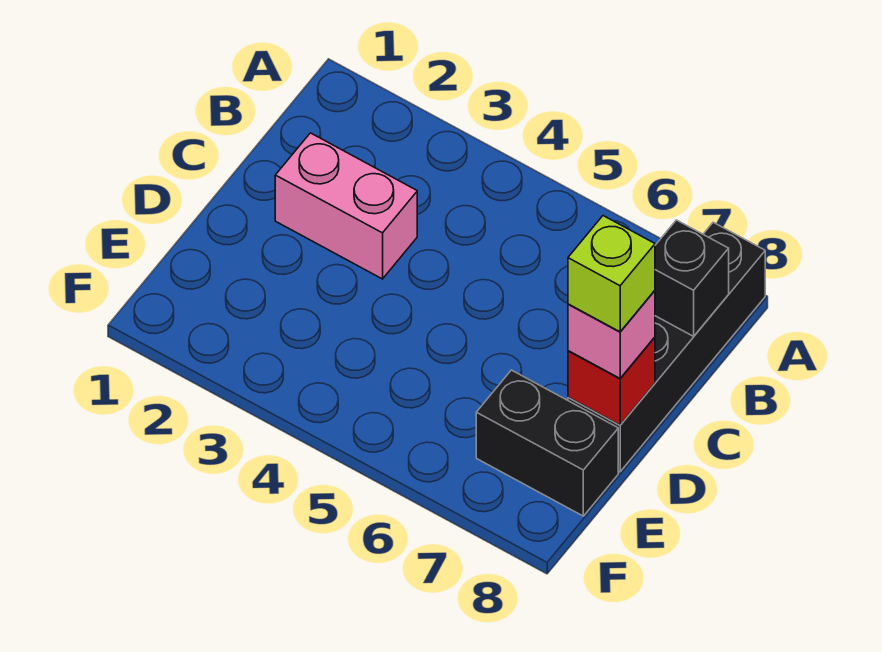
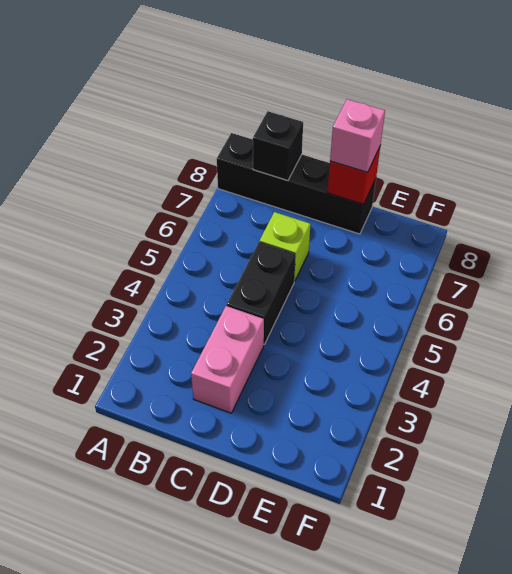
lime 1x1 brick [568,216,655,332] -> lime 1x1 brick moved to [260,212,311,281]
black 1x2 brick [476,370,618,516] -> black 1x2 brick moved to [227,242,296,344]

